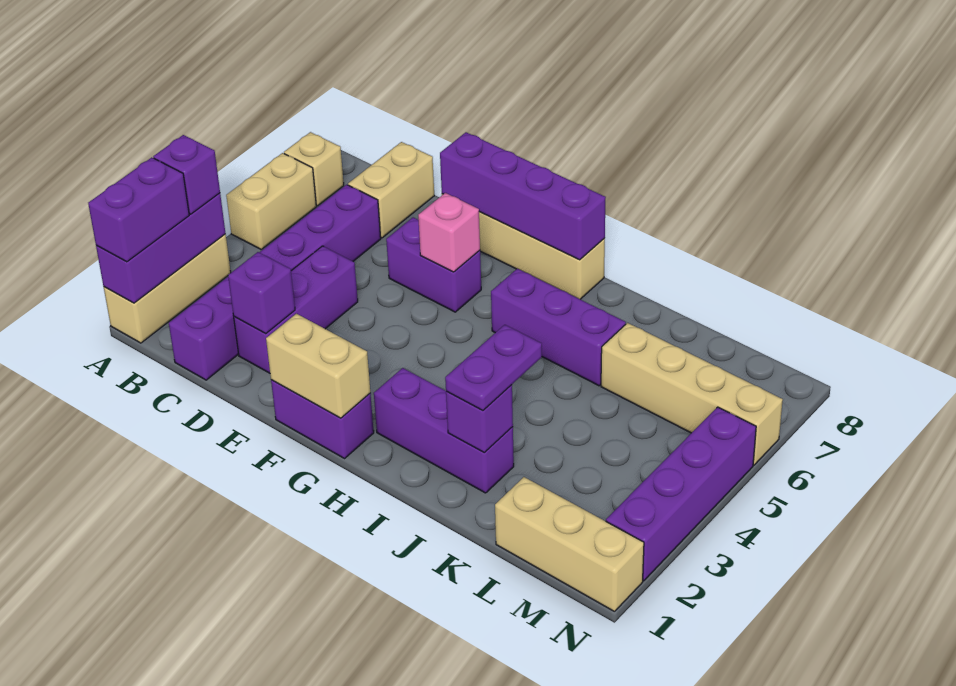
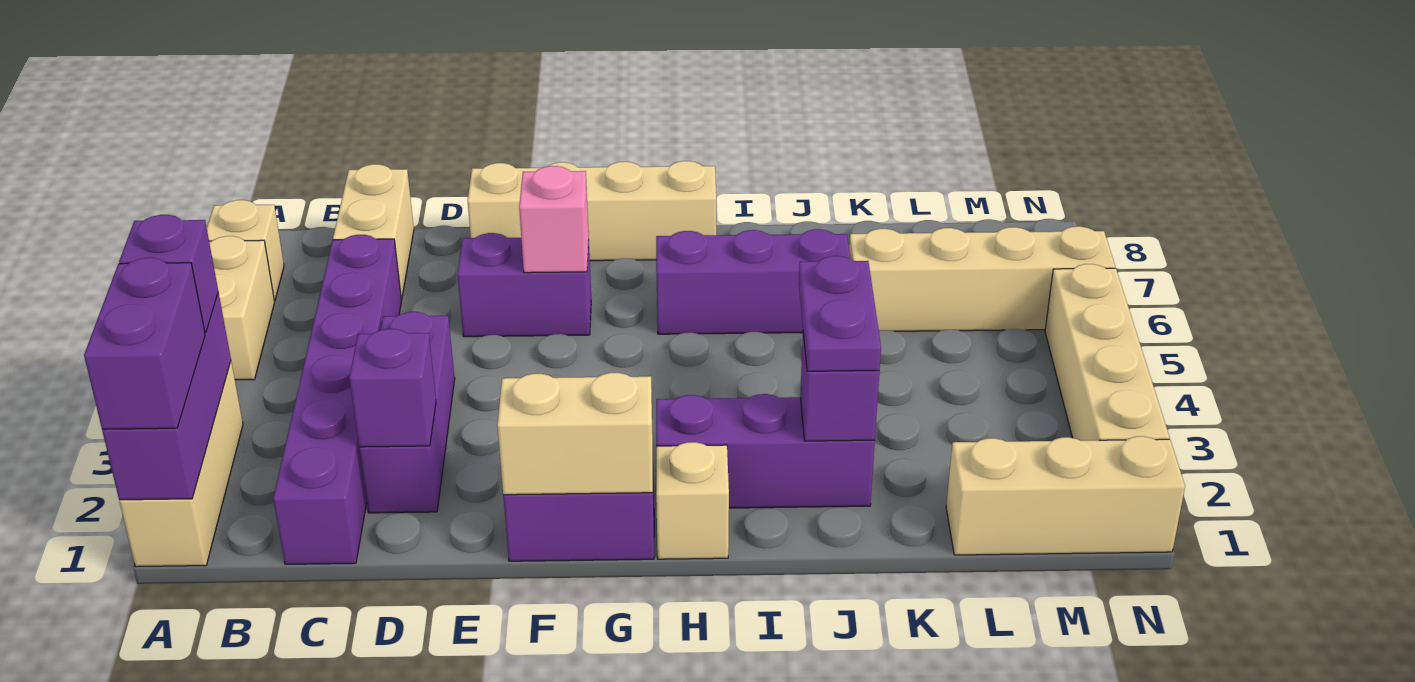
purple 1x4 brick [440,132,606,260] -> none
none -> tan 1x1 brick [656,442,729,559]
purple 1x4 brick [606,407,756,581] -> tan 1x4 brick [1045,264,1170,441]

